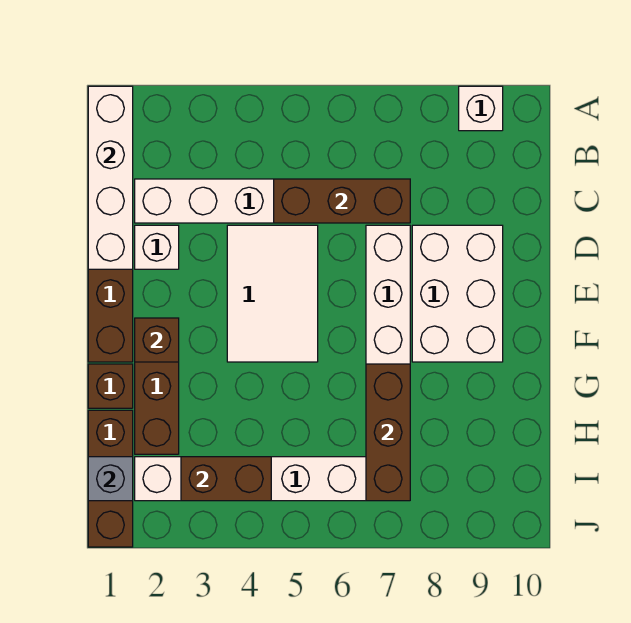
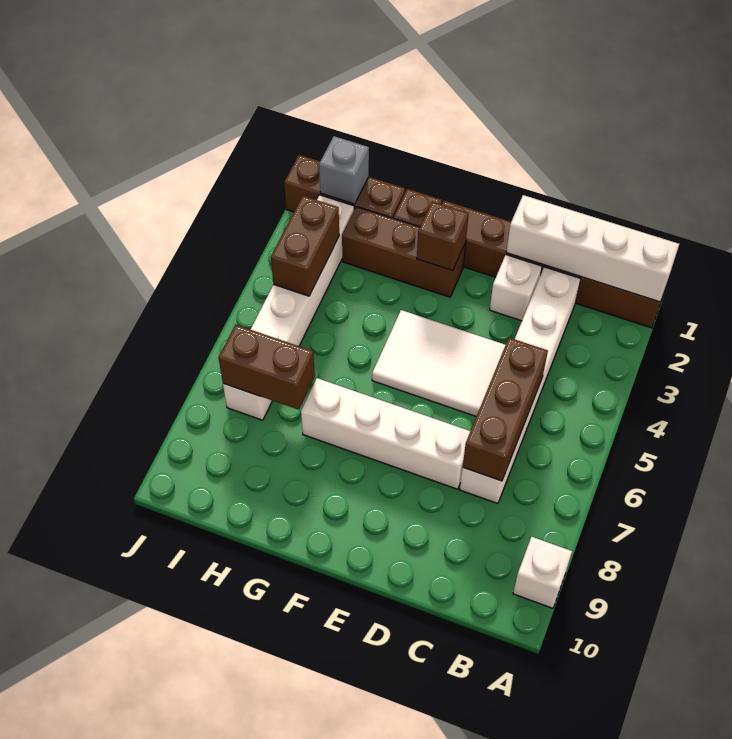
white 2x3 brick [412,225,503,362] -> none
brown 1x3 brick [366,364,410,501] -> brown 1x2 brick [218,325,315,410]

